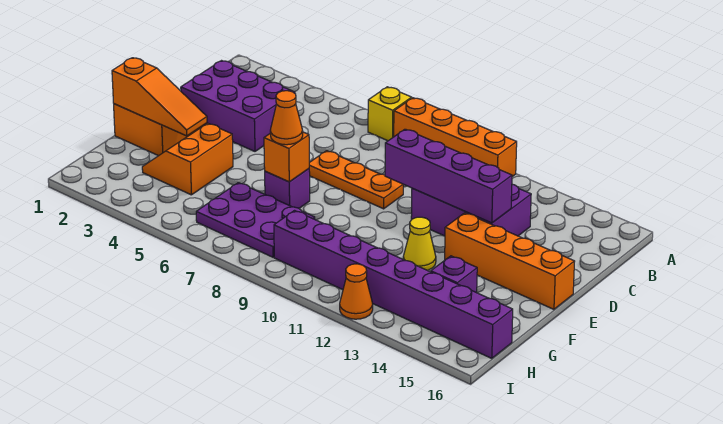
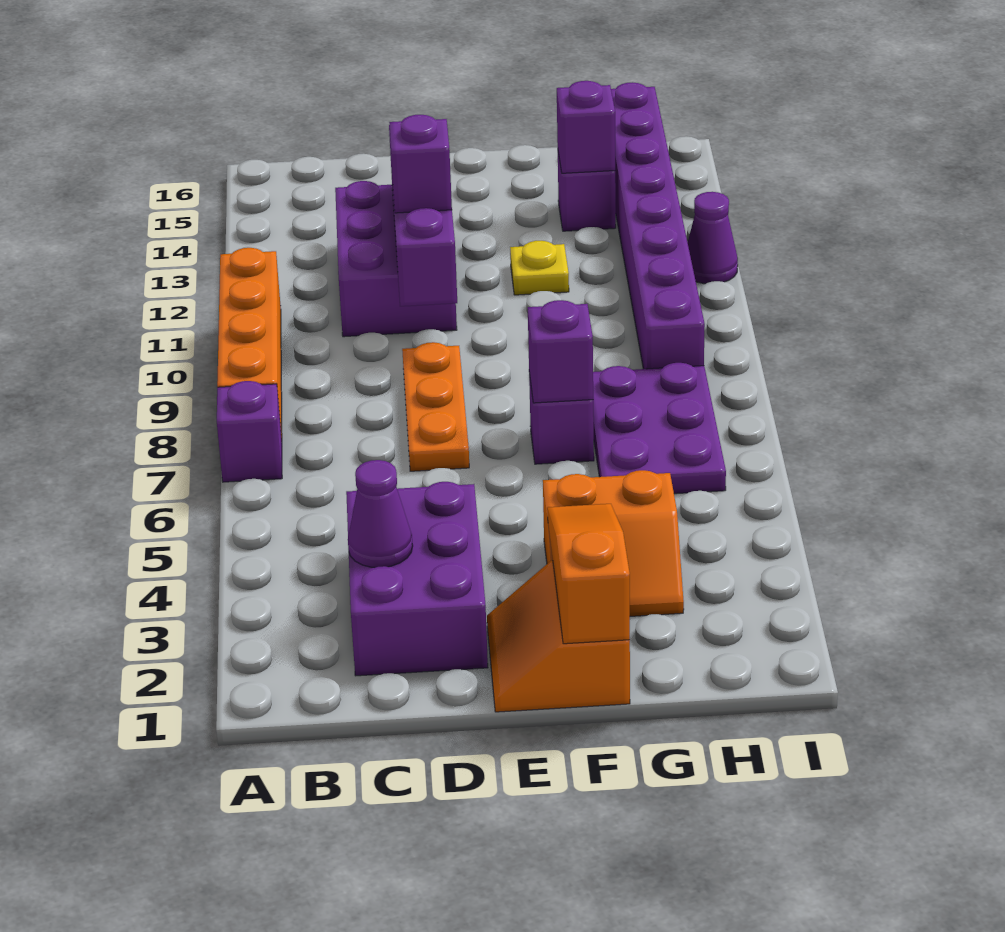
yellow 1x1 brick [368,87,412,141] -> purple 1x1 brick [217,381,282,482]
none -> purple 1x1 cone [348,460,413,568]
none -> purple 1x1 brick [389,115,452,213]
orange 1x4 brick [445,213,575,309] -> none
orange 1x1 brick [264,132,309,182] -> purple 1x1 brick [528,300,593,403]
orange 1x1 cone [270,91,303,145] -> none
yellow 1x1 cone [403,217,436,270] -> yellow 1x1 plate [510,241,569,295]
none -> purple 1x1 brick [557,81,615,173]
orange 1x1 cone [340,264,373,319] -> purple 1x1 cone [688,192,738,284]

